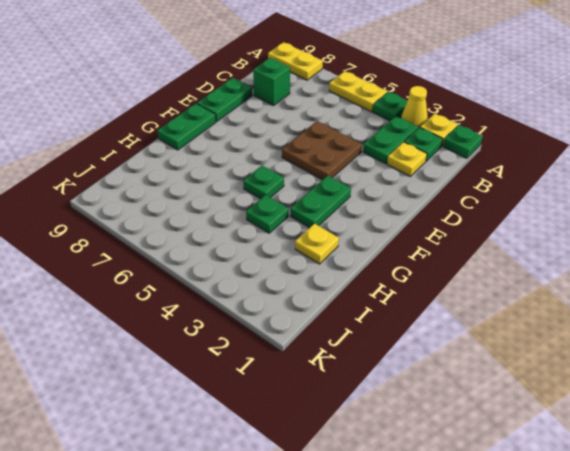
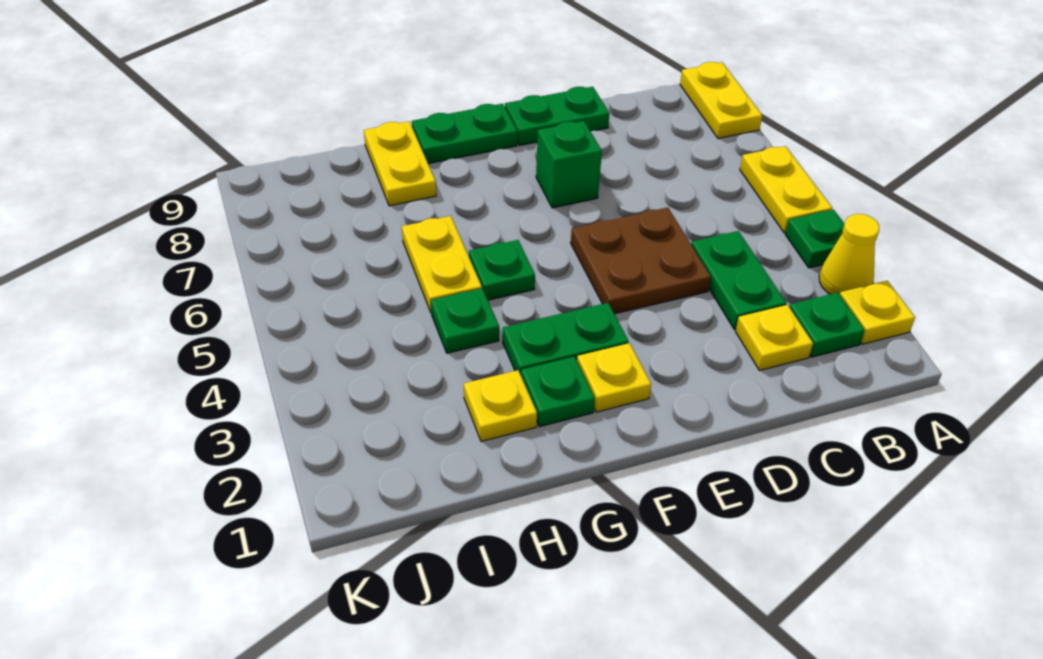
green 1x1 plate [443,125,483,158] -> green 1x1 plate moved to [521,357,595,427]
green 1x2 plate [363,116,418,164] -> green 1x2 plate turned to [691,231,786,330]
green 1x1 brick [253,58,290,106] -> green 1x1 brick moved to [536,121,602,208]
none -> yellow 1x1 plate [577,343,651,412]
none -> yellow 1x2 plate [402,216,482,312]
none -> yellow 1x2 plate [364,121,436,206]

